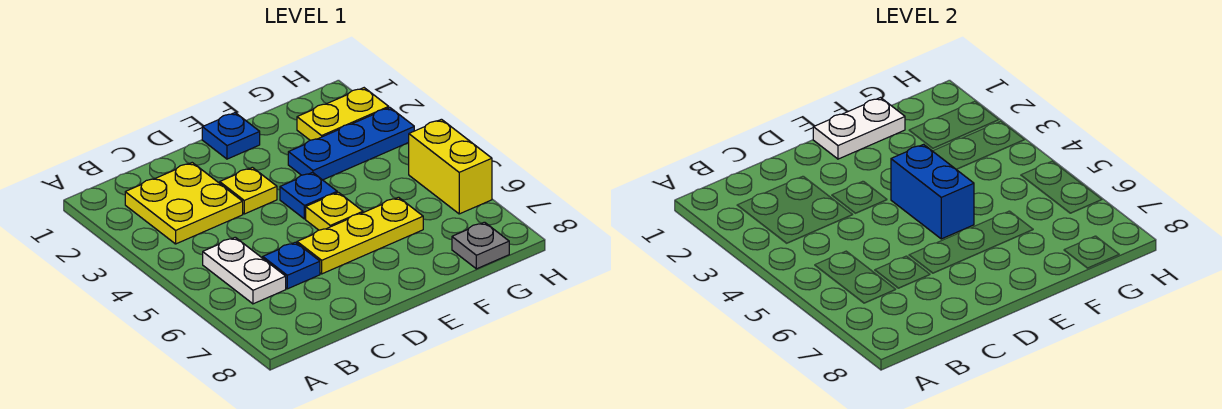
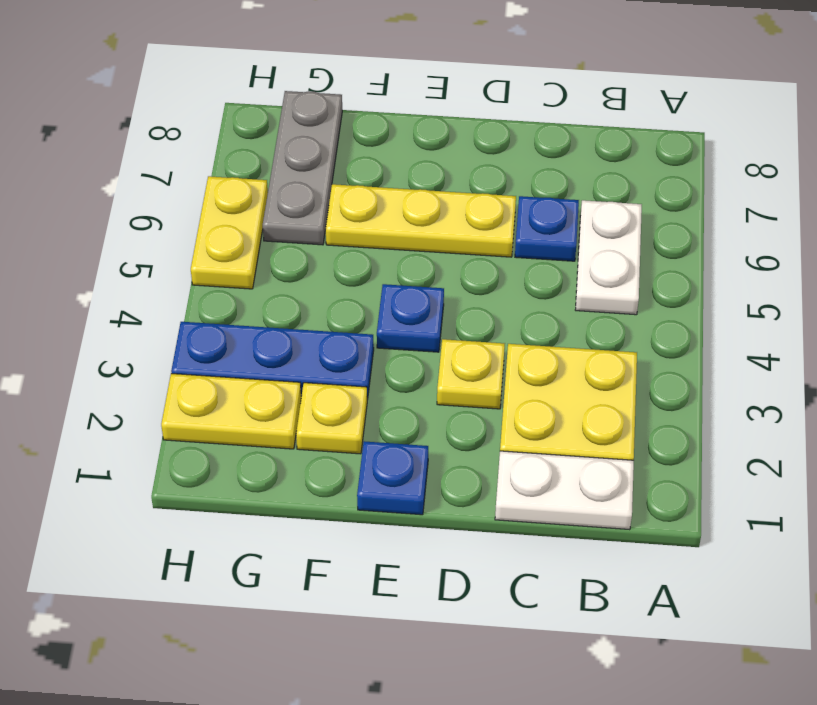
white 1x2 plate [813,98,905,159] -> white 1x2 plate moved to [495,451,634,530]
blue 1x2 brick [891,144,974,239] -> none
yellow 1x1 plate [306,192,363,230] -> yellow 1x1 plate moved to [296,383,367,454]
grey 1x1 plate [452,222,509,269] -> grey 1x3 plate [263,91,342,245]
yellow 1x2 brick [409,119,492,214] -> yellow 1x2 plate [191,176,268,289]

